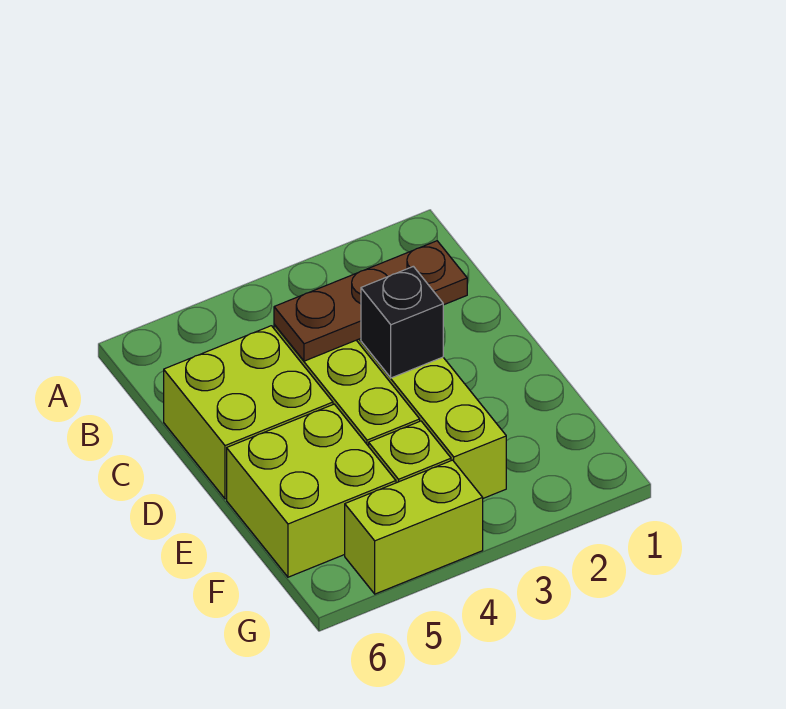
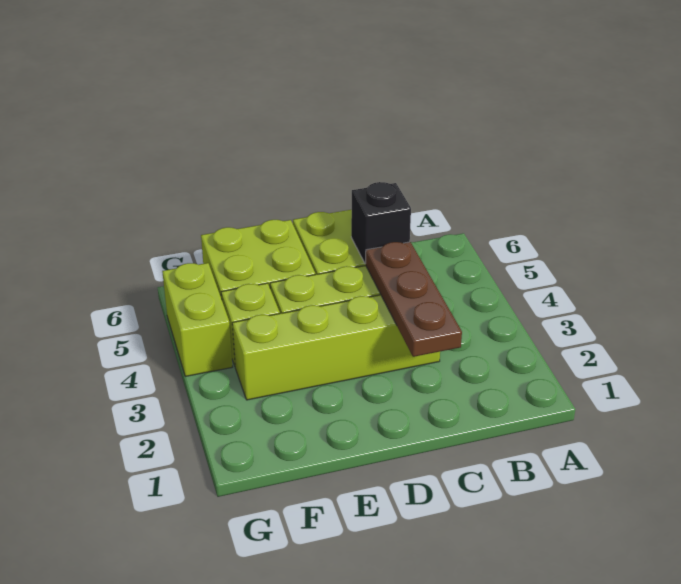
black 1x1 brick [361,266,443,378] -> black 1x1 brick moved to [351,182,411,264]

